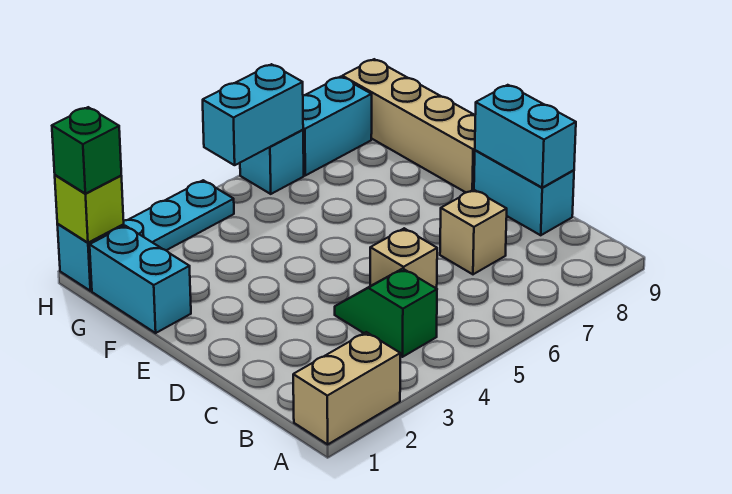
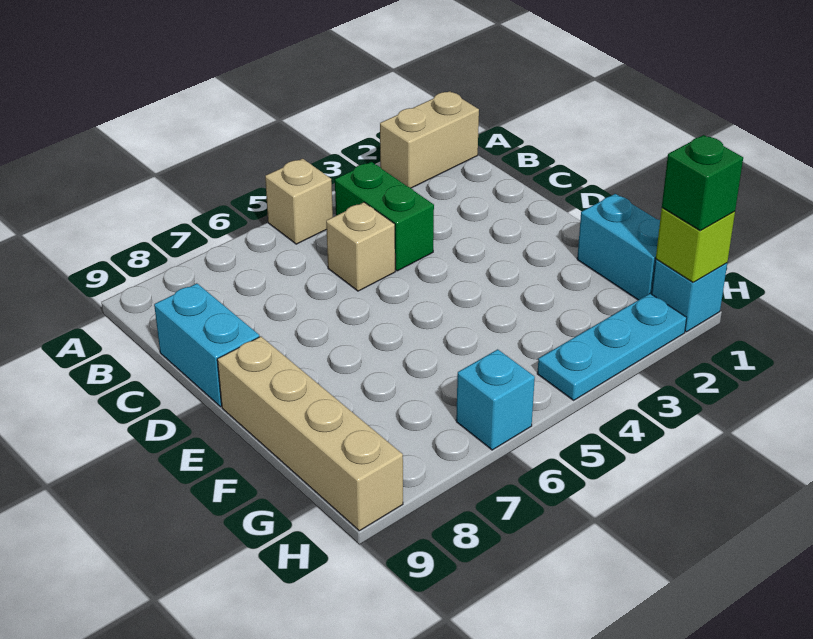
green 1x2 slope [335,269,437,357] -> green 1x2 brick [335,162,434,271]
tan 1x1 brick [440,190,507,274] -> tan 1x1 brick moved to [265,159,333,244]
cyan 1x2 brick [475,85,576,188] -> none
cyan 1x2 brick [203,64,303,165] -> none
cyan 1x2 brick [303,77,372,175] -> none

